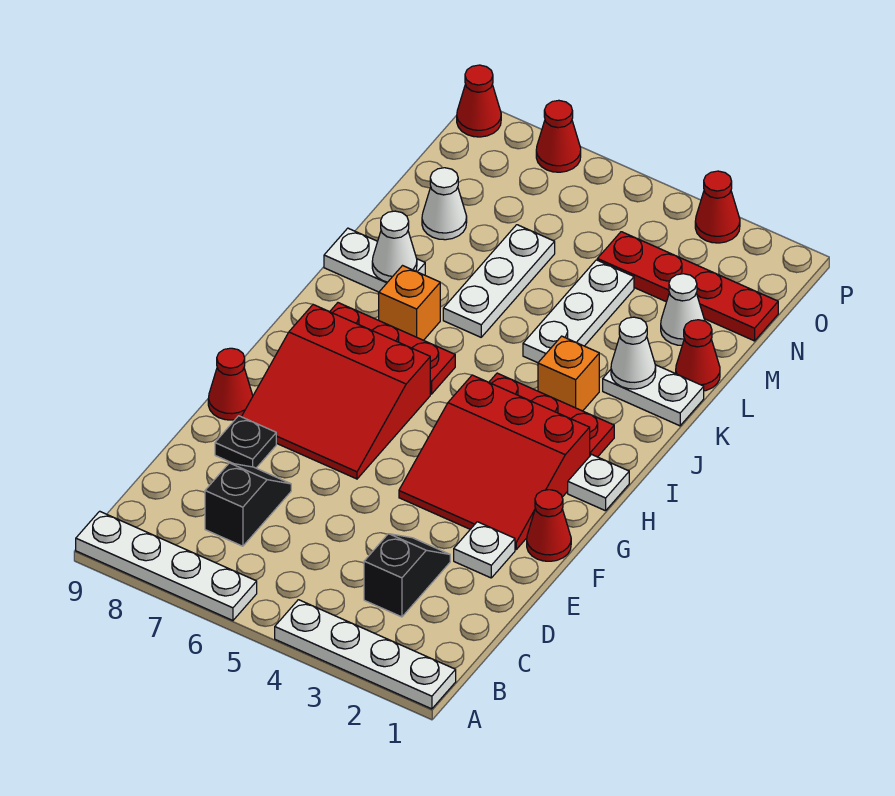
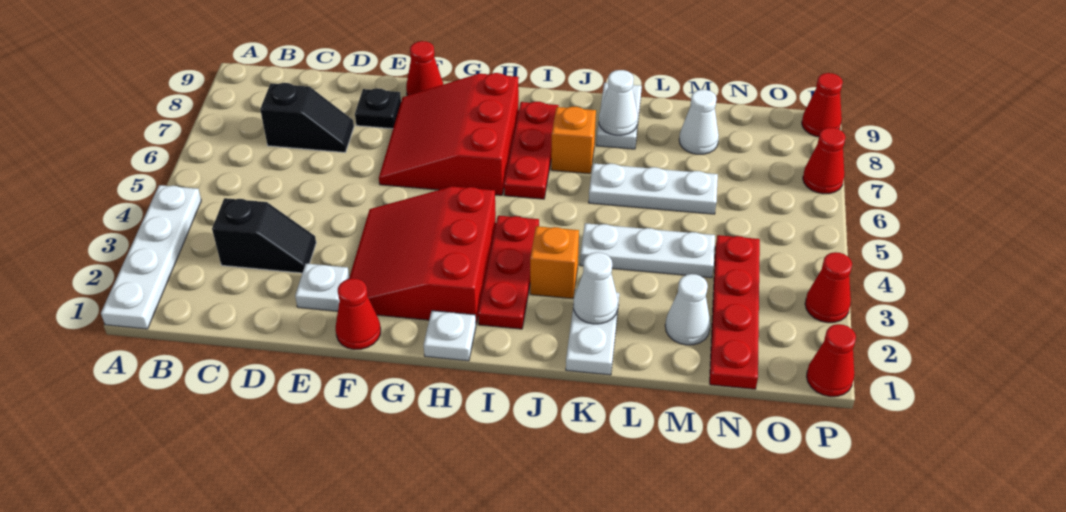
white 1x4 plate [76,511,257,621] -> none
red 1x1 cone [676,320,720,391] -> red 1x1 cone moved to [807,324,856,397]

